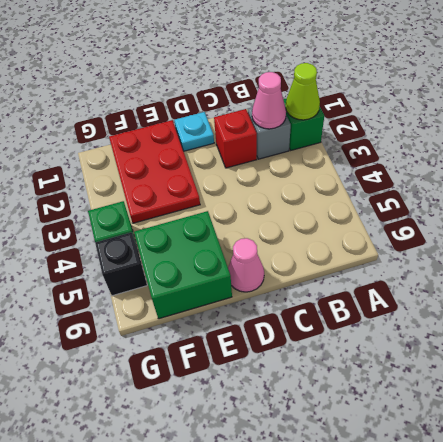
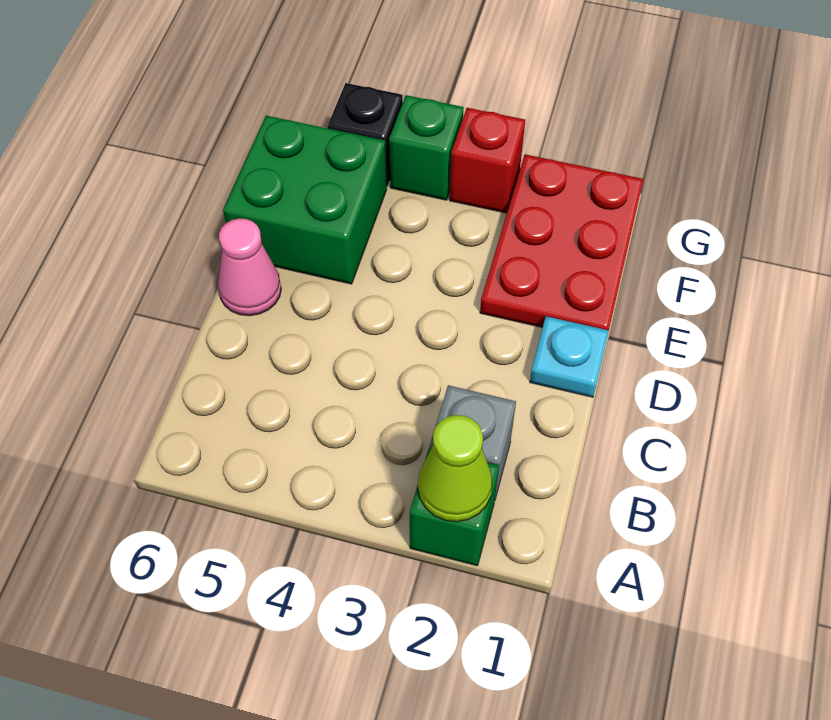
pink 1x1 cone [252,72,286,129] -> none
red 1x1 brick [214,109,257,168] -> red 1x1 brick moved to [450,108,525,213]
red 2x3 plate [109,120,200,223] -> red 2x3 plate turned to [480,154,644,330]

